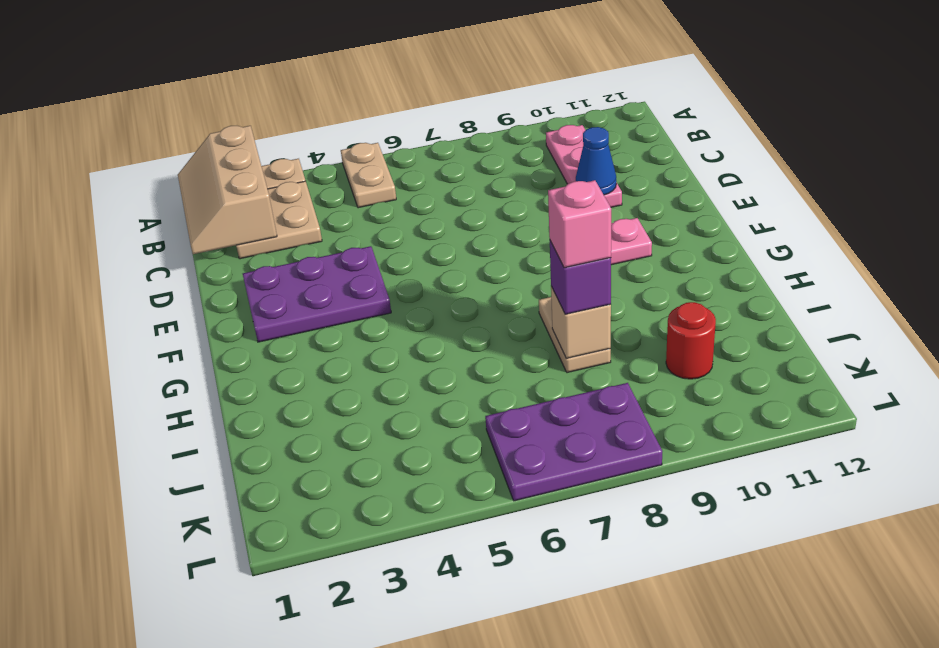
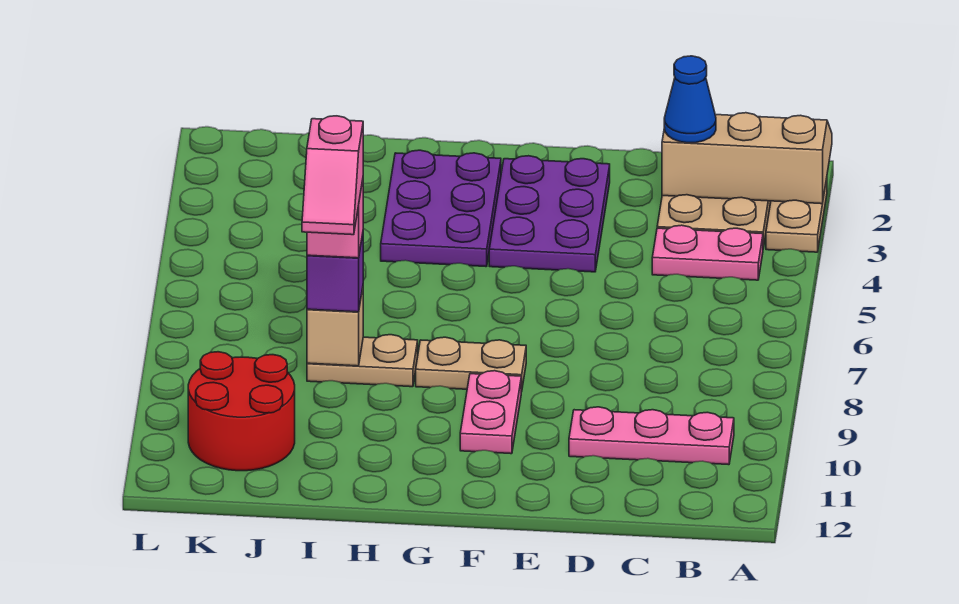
tan 1x2 plate [341,143,396,208] -> tan 1x2 plate moved to [416,337,526,392]
none -> pink 1x2 plate [652,225,763,280]
blue 1x1 cone [576,127,616,195] -> blue 1x1 cone moved to [664,56,716,143]
none -> pink 1x2 slope [302,116,363,235]
red 1x1 round brick [666,302,716,379] -> red 2x2 round brick [188,352,295,471]
purple 2x3 plate [485,383,662,501] -> purple 2x3 plate moved to [381,150,501,267]

